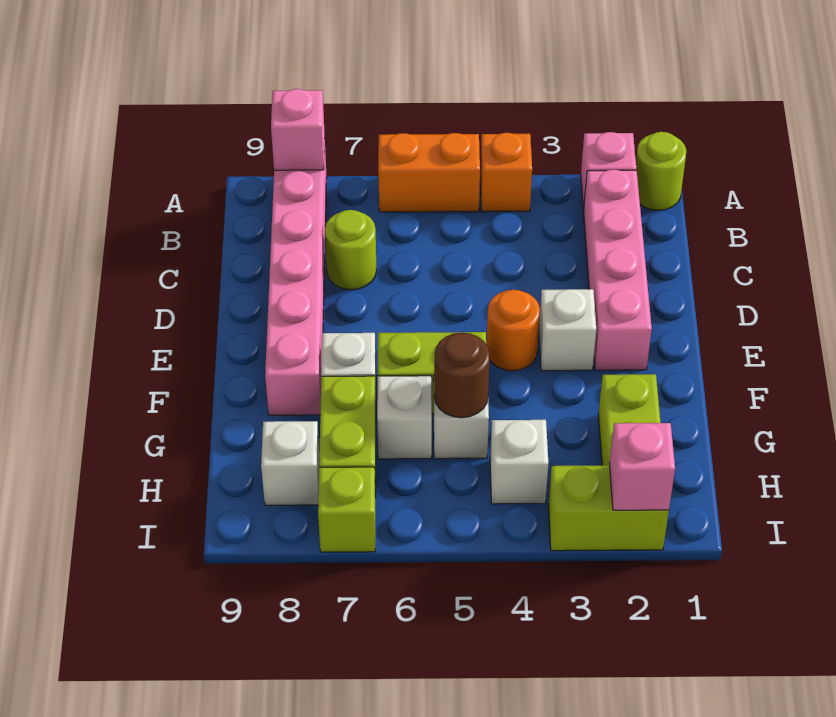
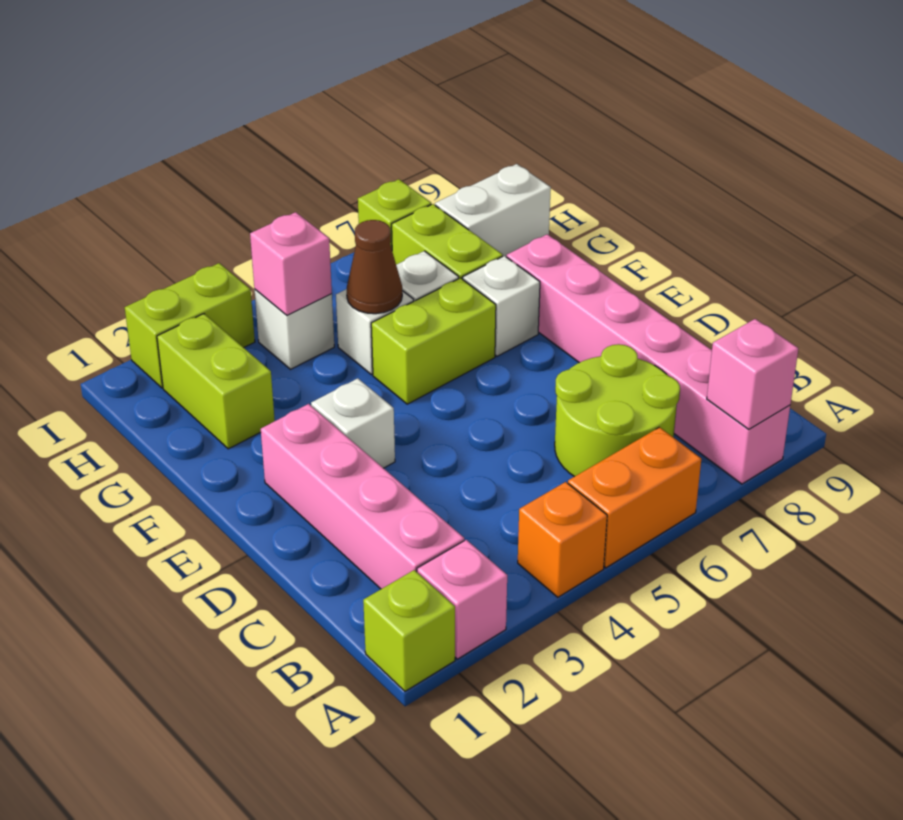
lime 1x1 round brick [636,132,686,210] -> lime 1x1 brick [363,570,455,691]
lime 1x1 round brick [325,210,377,290] -> lime 2x2 round brick [555,344,680,477]
orange 1x1 round brick [486,290,540,371] -> none
brown 1x1 round brick [434,332,490,418] -> brown 1x1 cone [347,220,402,314]
white 1x1 brick [261,421,319,505] -> white 1x2 brick [435,164,551,257]
pink 1x1 brick [609,423,675,510] -> pink 1x1 brick moved to [250,212,332,315]

